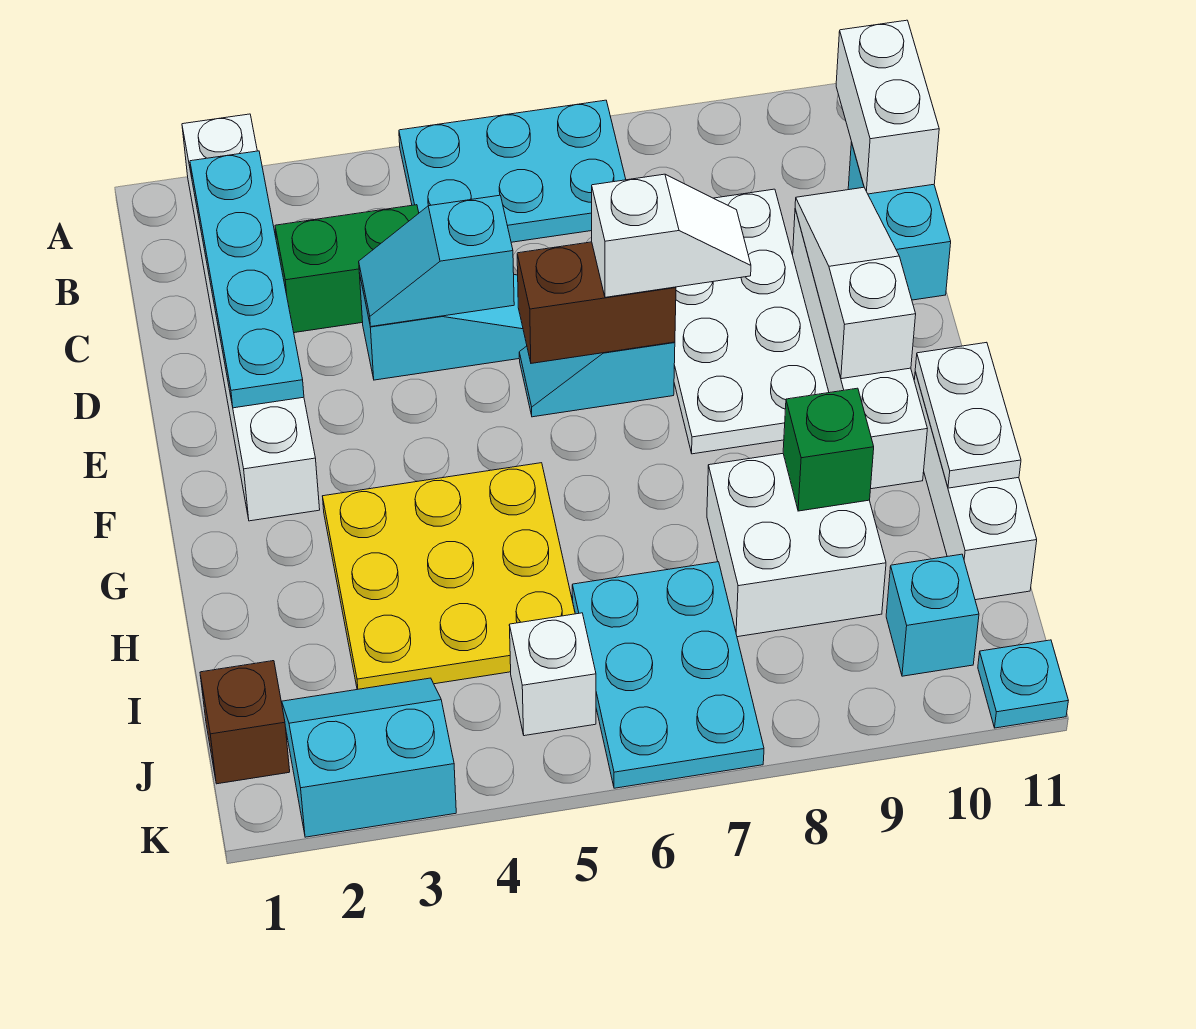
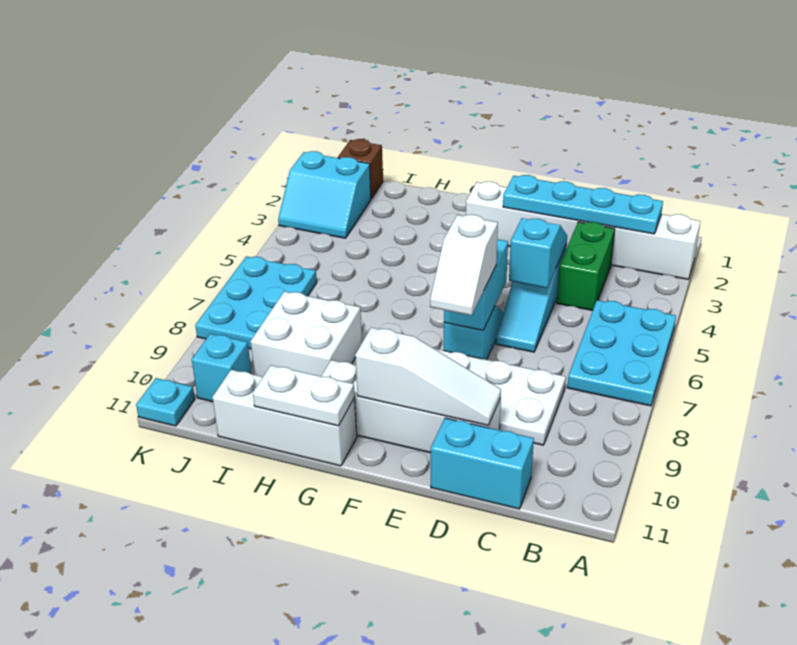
white 1x2 brick [836,20,939,194] -> none
brown 1x2 brick [517,242,676,363] -> cyan 1x2 brick [444,239,508,330]
yellow 3x3 plate [323,463,575,690] -> none
green 1x1 brick [783,388,874,511] -> none
cyan 2x3 plate [572,562,764,788] -> cyan 2x3 plate turned to [195,256,317,349]
cyan 2x2 slope [282,678,456,837] -> cyan 2x2 slope turned to [278,151,371,238]
white 1x1 brick [509,613,596,736] -> none

